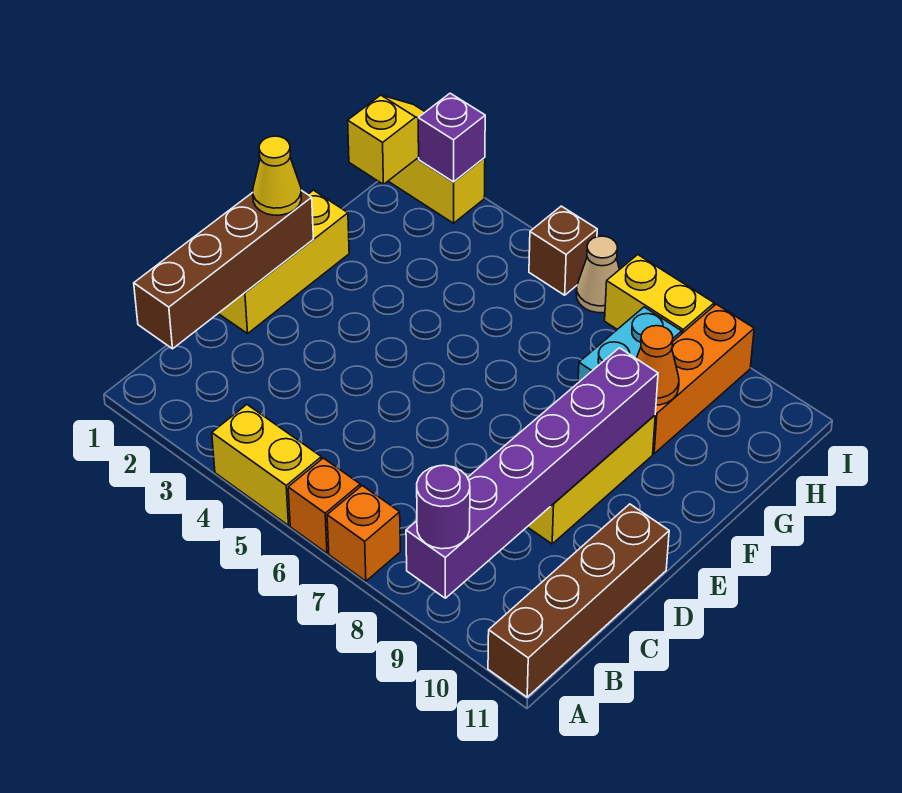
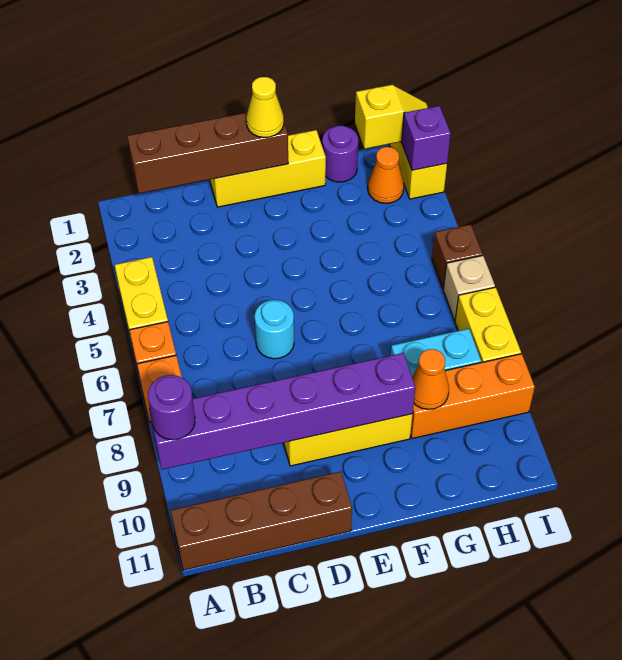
none -> cyan 1x1 round brick [255,300,294,359]
none -> purple 1x1 round brick [322,126,358,182]
none -> orange 1x1 cone [368,147,404,203]
tan 1x1 cone [576,236,620,313] -> tan 1x1 brick [443,255,495,320]

